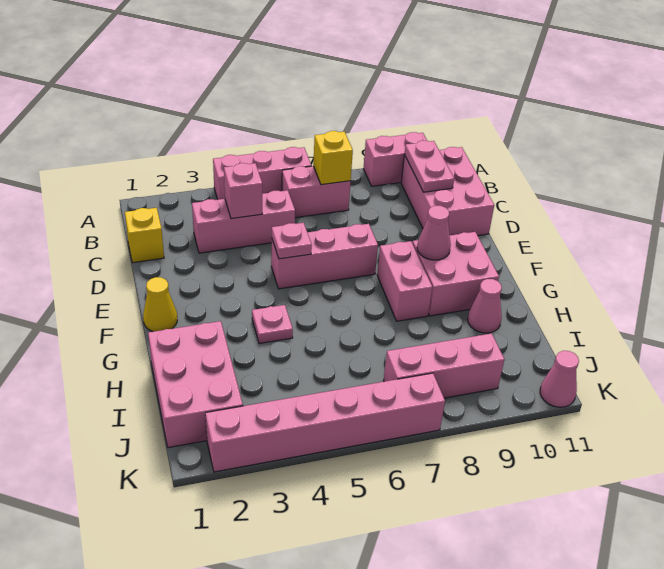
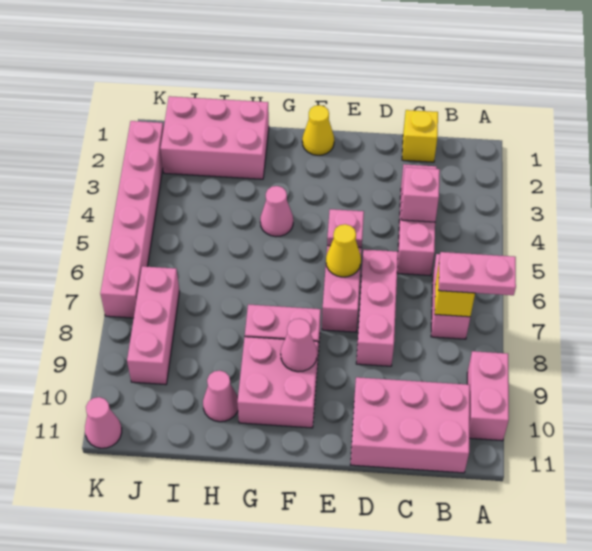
pink 1x3 brick [213,147,311,199] -> pink 1x3 brick moved to [356,249,398,366]
pink 1x2 plate [404,140,454,192] -> pink 1x2 plate moved to [439,252,516,295]
none -> yellow 1x1 cone [326,224,361,277]
pink 1x1 plate [252,305,293,344] -> pink 1x1 cone [260,186,293,237]

